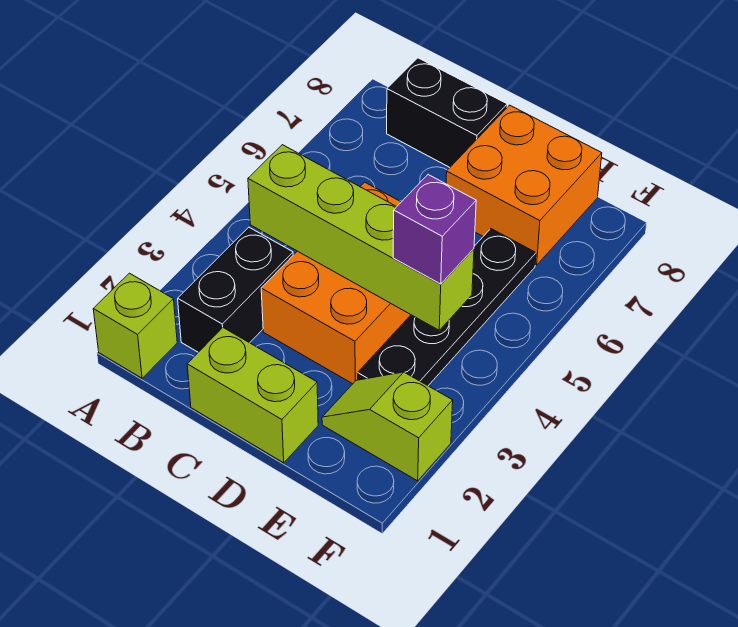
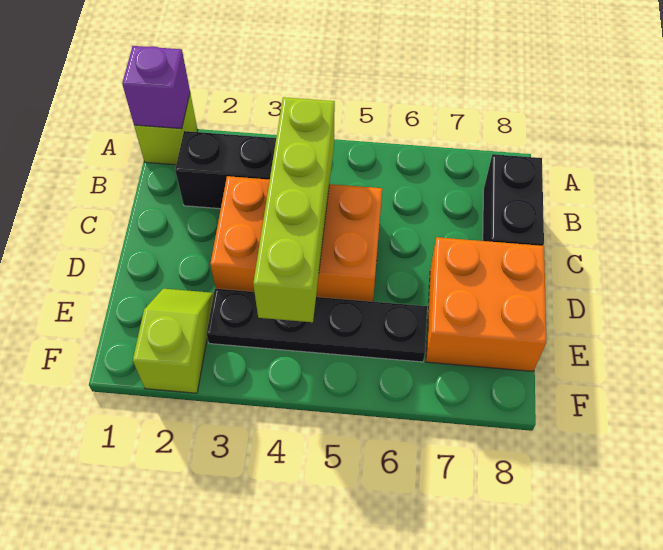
lime 1x2 brick [187,328,318,463] -> none
purple 1x1 brick [393,175,476,284] -> purple 1x1 brick moved to [122,46,190,129]

